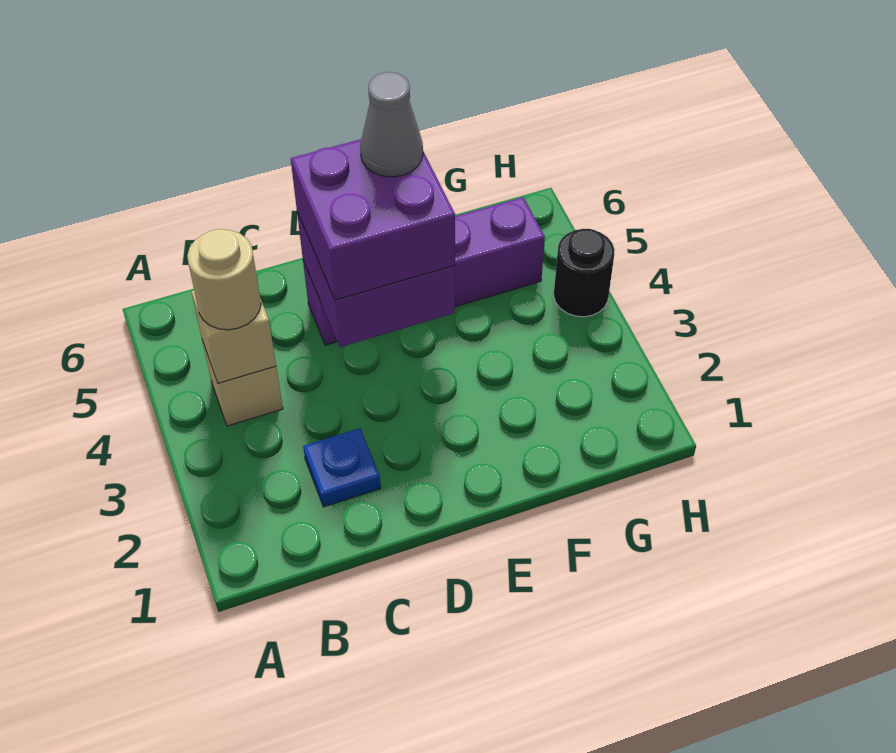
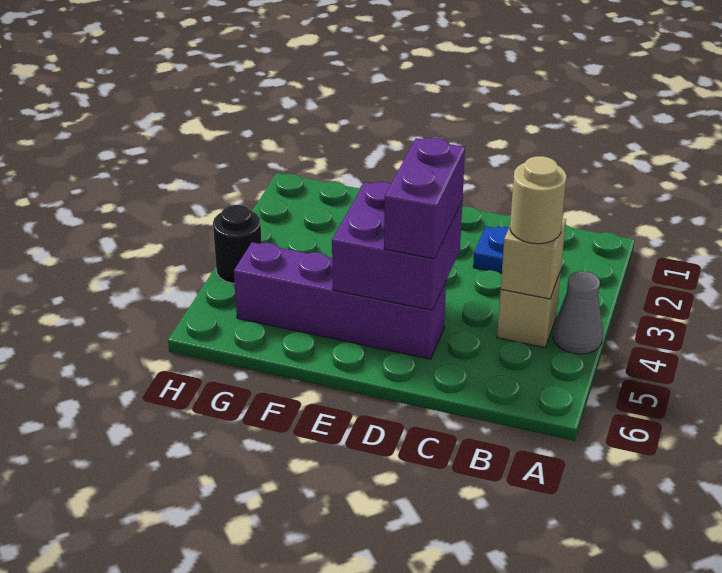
purple 2x2 brick [291,139,455,300] -> purple 1x2 brick [384,138,465,259]
grey 1x1 cone [360,72,423,177] -> grey 1x1 cone moved to [553,271,603,354]

